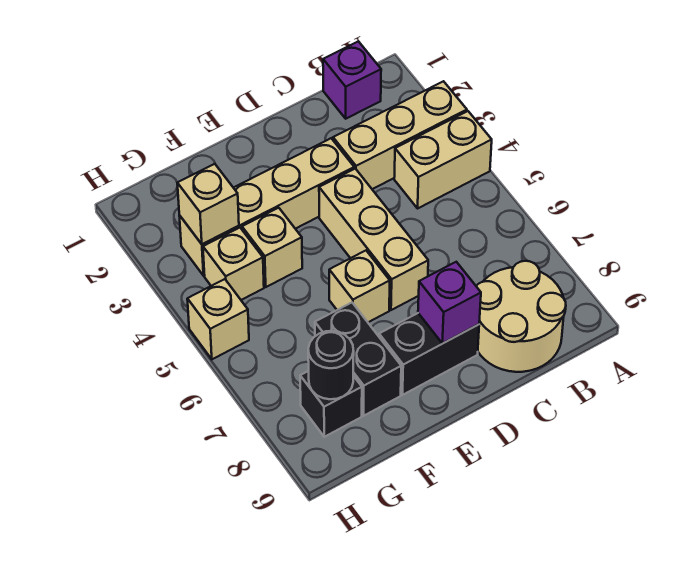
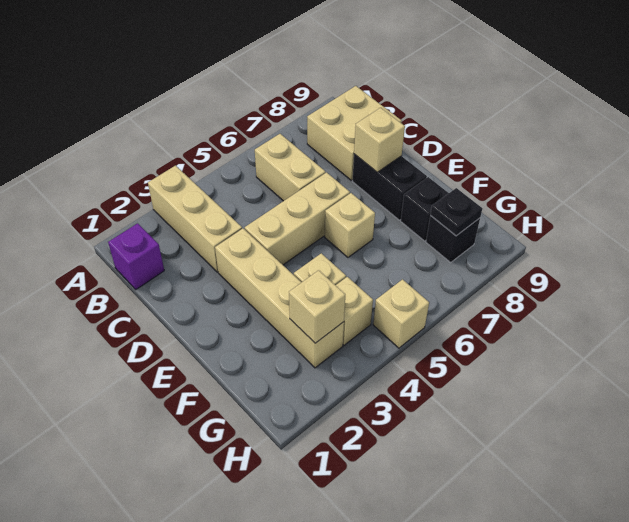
tan 1x2 brick [394,111,492,208] -> tan 1x2 brick moved to [255,134,325,201]
tan 2x2 round brick [476,261,566,372] -> tan 2x2 brick [307,86,402,180]
purple 1x1 brick [418,262,481,344] -> tan 1x1 brick [354,108,405,172]
black 1x2 brick [315,303,401,416] -> black 1x1 brick [401,177,449,241]
black 1x1 round brick [308,331,354,399] -> black 1x1 plate [430,188,482,236]

